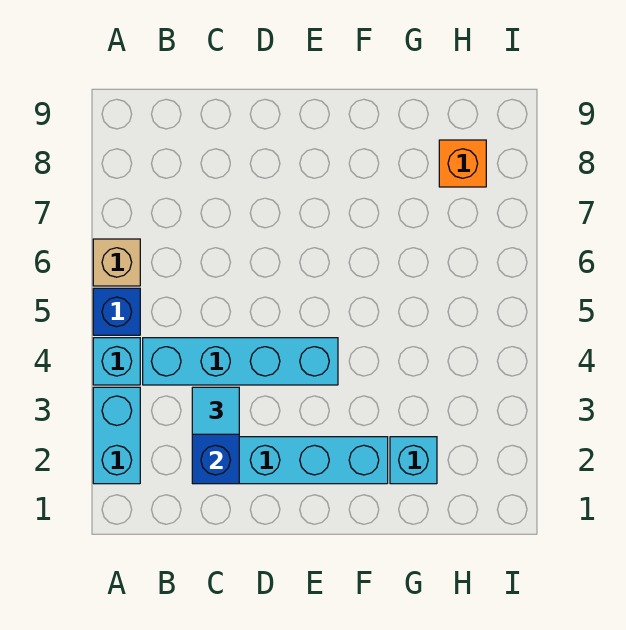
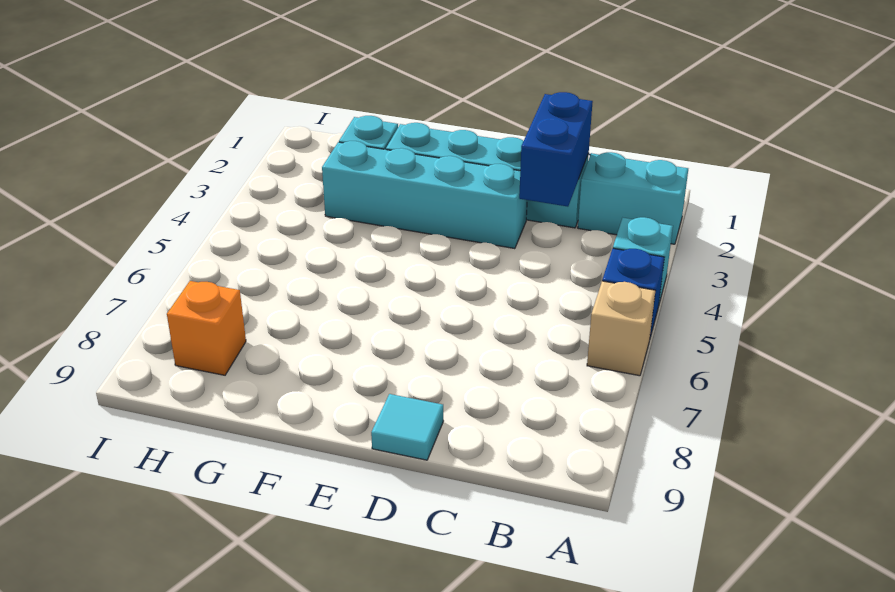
cyan 1x2 brick [93,387,140,484] -> cyan 1x2 brick turned to [578,152,688,244]
cyan 1x4 brick [143,338,338,385] -> cyan 1x4 brick moved to [322,141,527,249]
cyan 1x1 tile [192,387,239,434] -> cyan 1x1 tile moved to [371,394,443,460]

